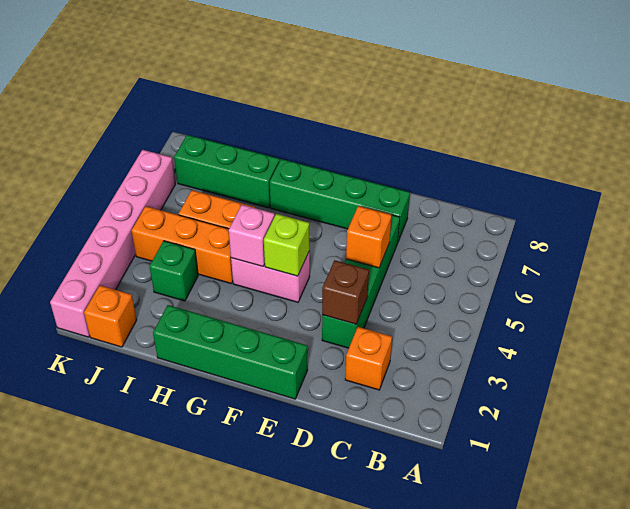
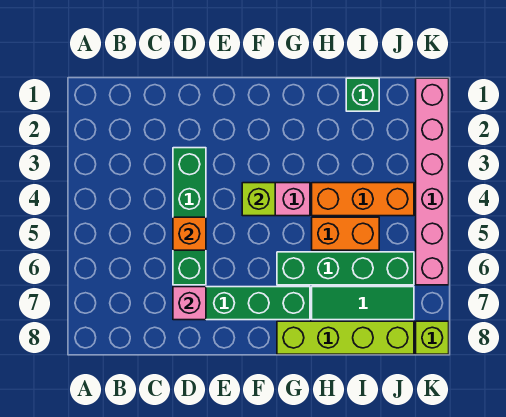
orange 1x1 brick [345,327,392,390] -> none
brown 1x1 brick [322,260,369,324] -> none
green 1x4 brick [153,305,308,399] -> green 1x4 brick moved to [277,252,414,285]
pink 1x1 brick [229,205,275,266] -> pink 1x1 brick moved to [173,287,206,320]
none -> lime 1x4 brick [277,321,414,354]
green 1x3 brick [174,135,279,208] -> green 1x3 tile [312,287,414,320]
green 1x1 brick [149,241,198,301] -> green 1x1 brick moved to [346,78,379,111]
orange 1x1 brick [84,285,137,347] -> none
none -> lime 1x1 brick [416,321,449,354]

